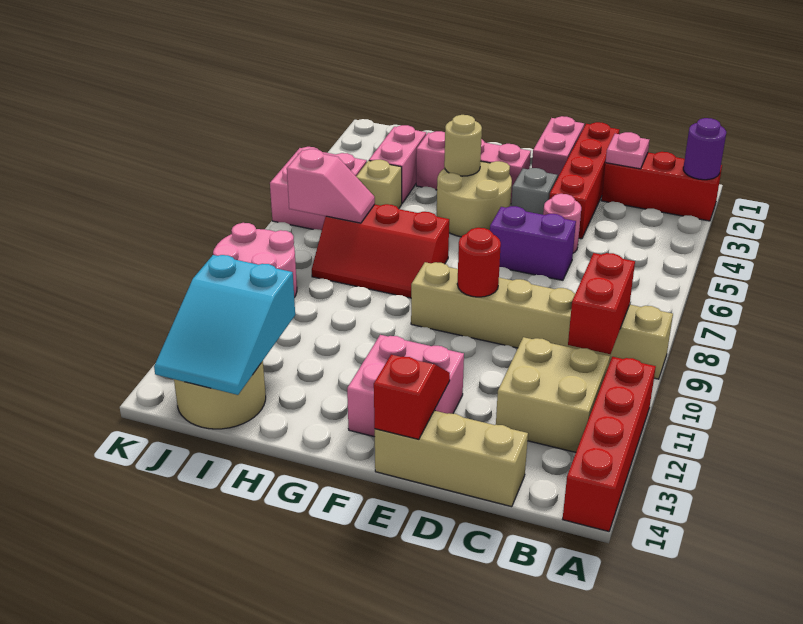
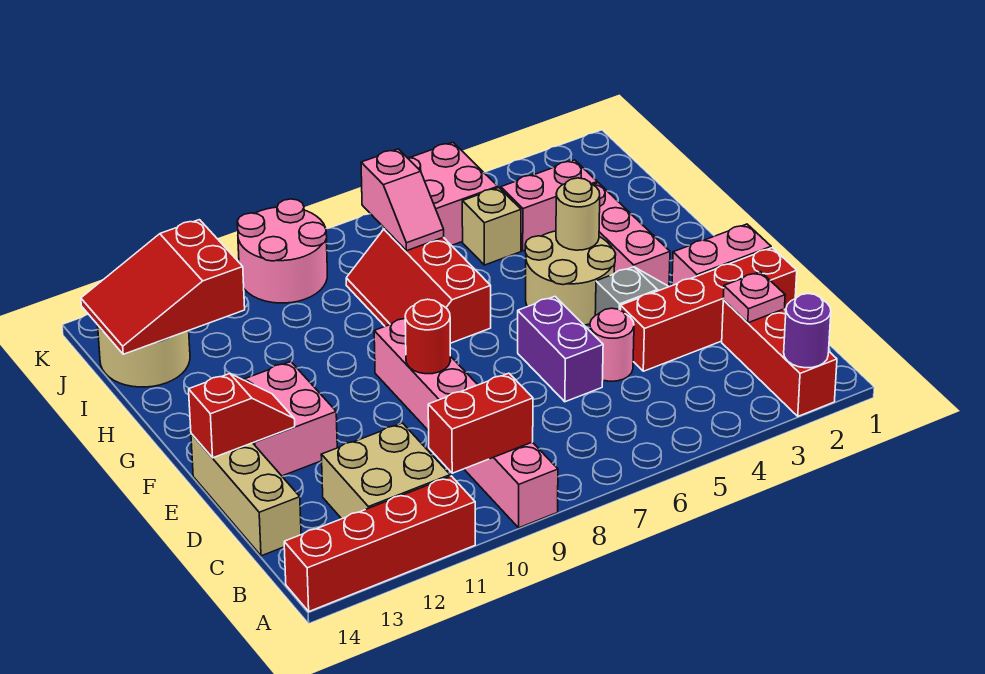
tan 1x6 brick [411,262,673,379] -> pink 1x6 brick [374,319,558,528]
cyan 2x3 slope [154,255,295,395] -> red 2x3 slope [81,220,245,354]

